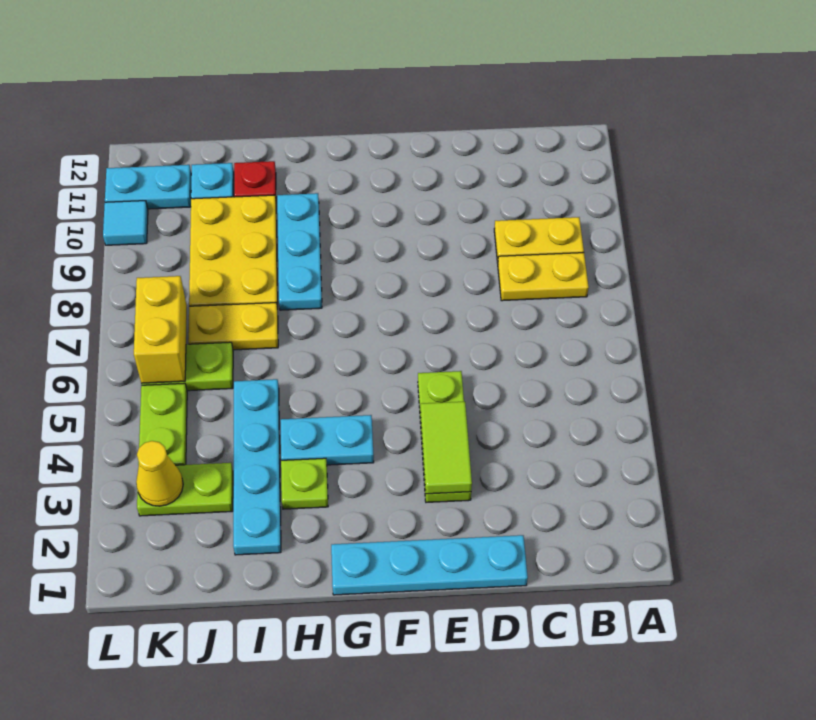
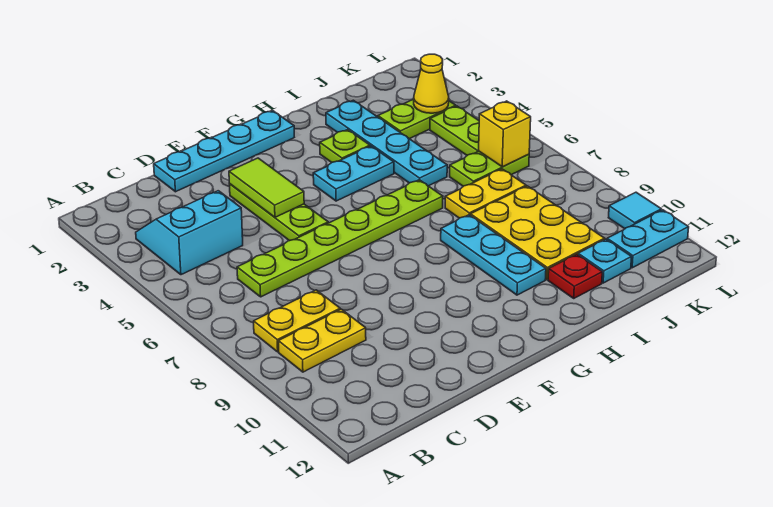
none -> cyan 2x2 slope [136,191,243,275]
none -> lime 1x6 plate [237,180,443,297]
yellow 1x2 brick [134,276,187,383] -> yellow 1x1 brick [479,101,531,167]

